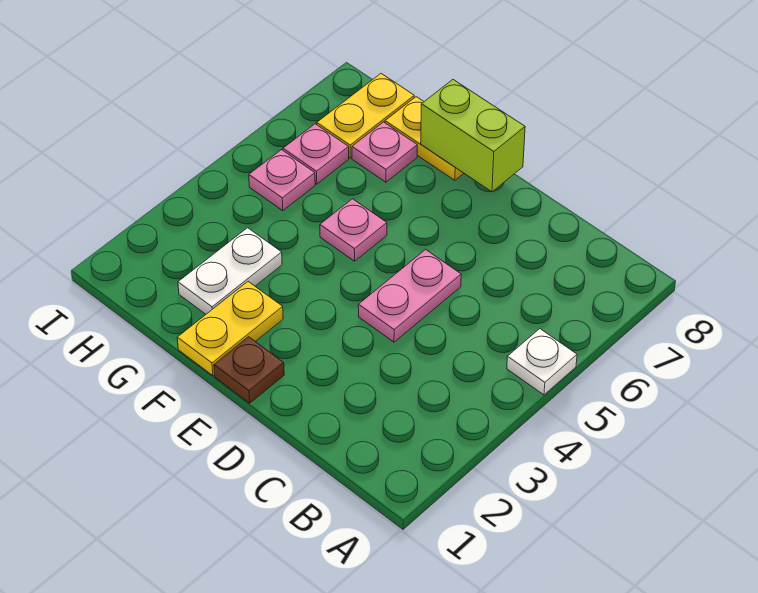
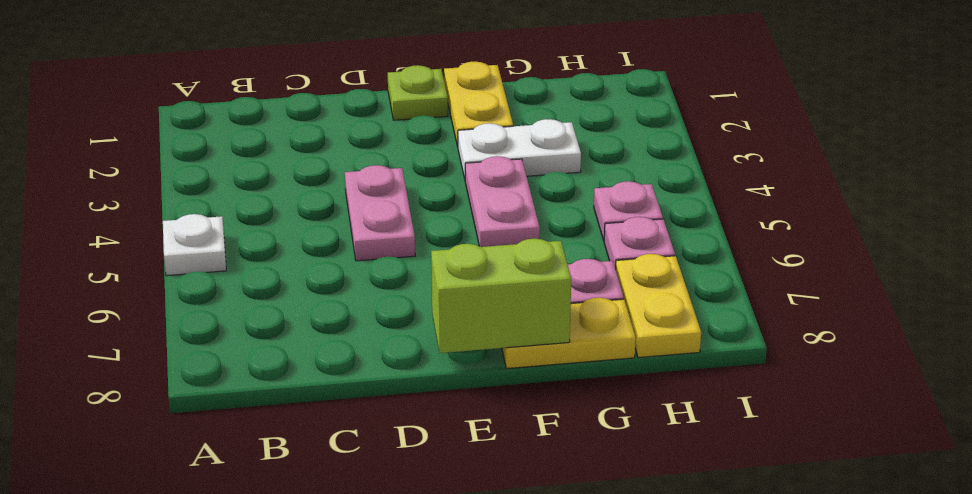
brown 1x1 plate [214,337,284,403] -> lime 1x1 plate [388,65,448,120]
pink 1x1 plate [320,199,387,261] -> pink 1x2 plate [465,156,540,247]
white 1x2 plate [178,228,282,314] -> white 1x2 plate turned to [458,119,581,179]

